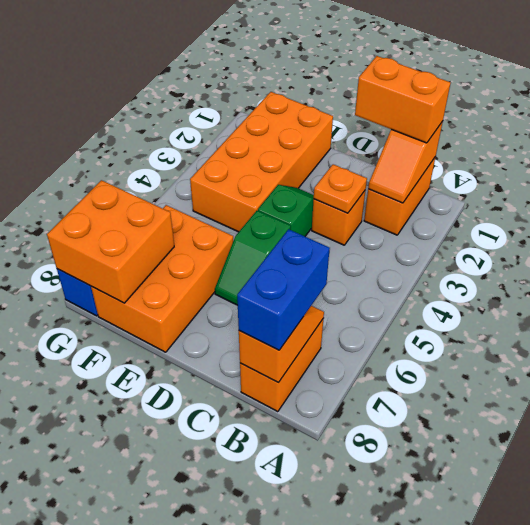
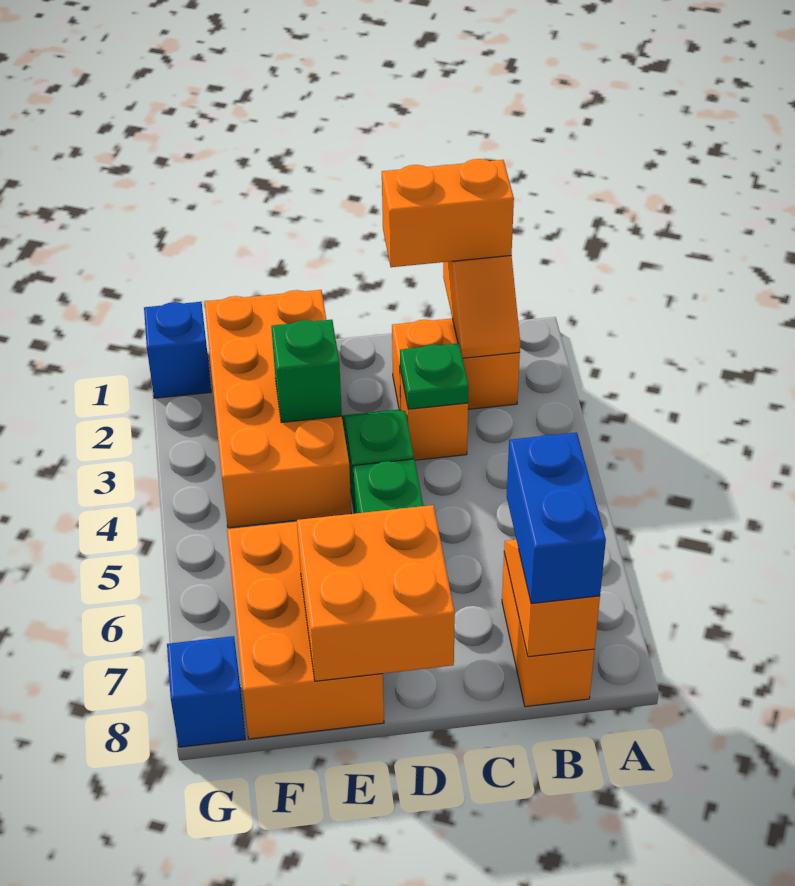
orange 1x2 brick [364,158,435,235] -> orange 1x2 brick turned to [392,319,520,410]
orange 1x1 plate [314,164,367,213] -> green 1x1 plate [400,344,469,409]
none -> green 1x1 brick [271,320,342,423]
orange 2x2 brick [47,180,174,303] -> orange 2x2 brick moved to [297,505,455,681]
none -> blue 1x1 brick [144,302,211,398]

